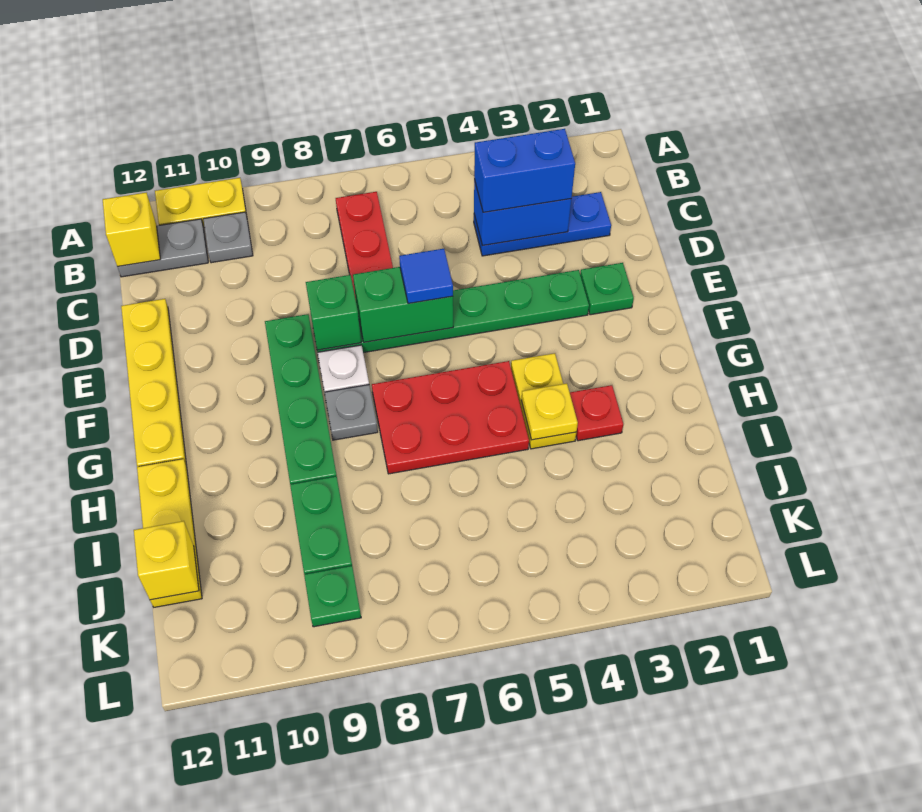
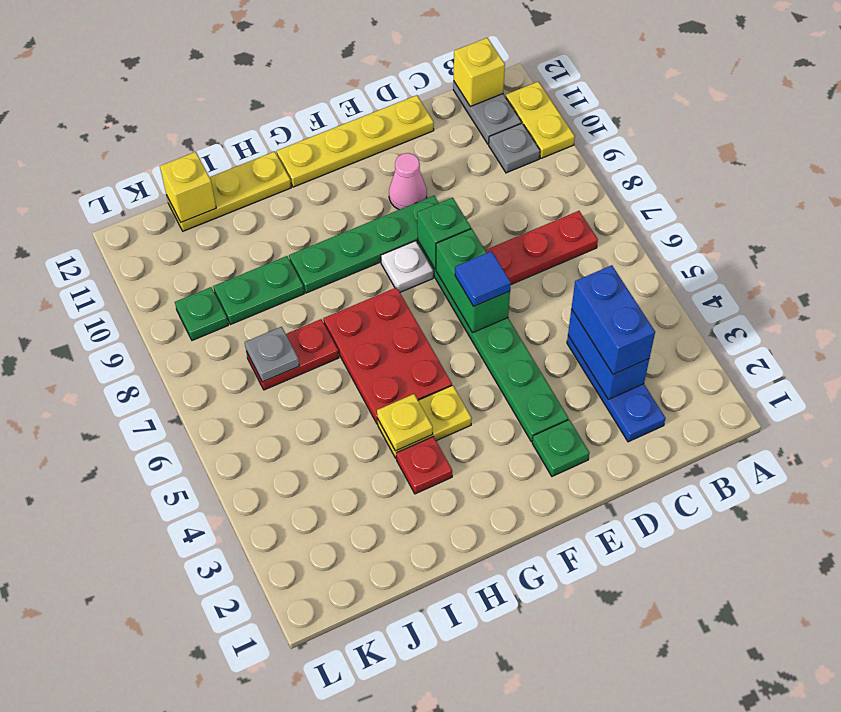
none -> pink 1x1 cone [389,153,427,210]
grey 1x1 plate [324,385,378,440] -> grey 1x1 plate moved to [245,327,299,382]
none -> red 1x2 plate [246,319,339,390]

